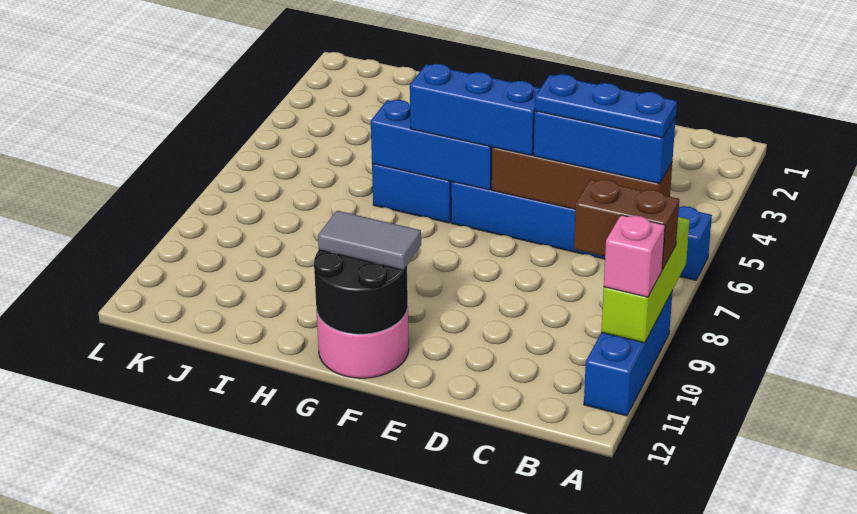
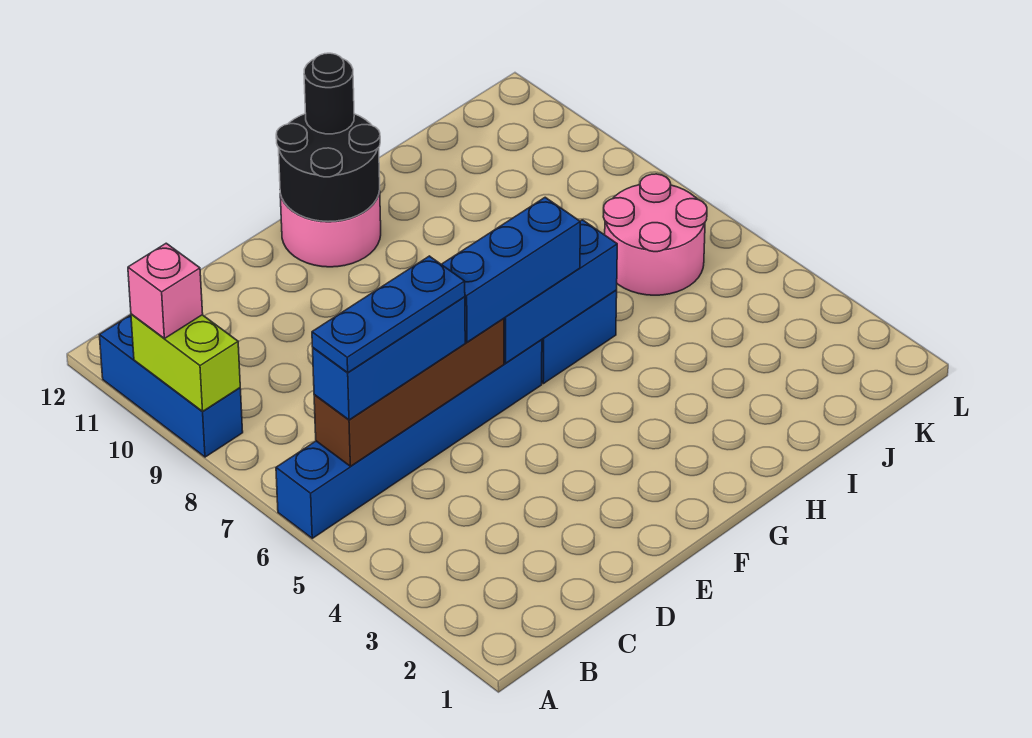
lime 1x3 brick [601,217,690,343] -> lime 1x2 brick [131,314,240,411]
brown 1x2 brick [574,179,679,270] -> none
grey 1x2 tile [318,211,421,270] -> none
none -> black 1x1 round brick [304,53,354,134]
none -> pink 2x2 round brick [603,174,707,295]

